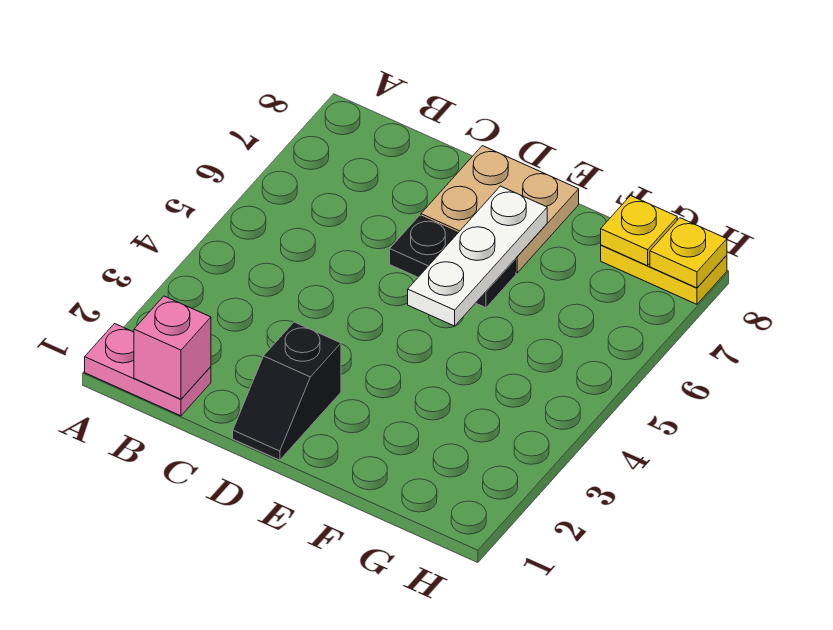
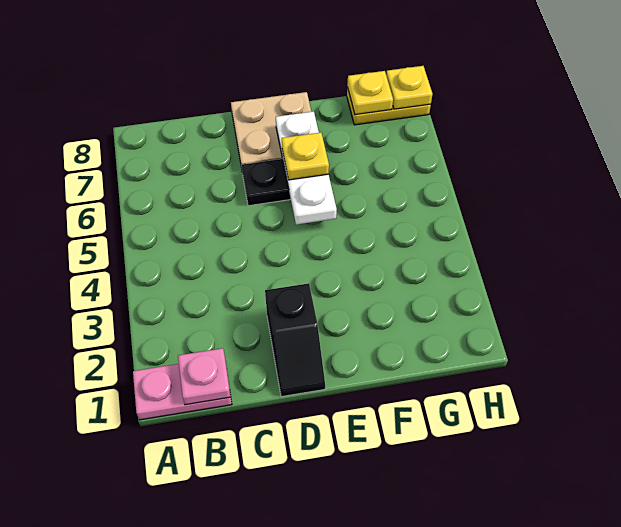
pink 1x1 brick [134,296,211,399] -> pink 1x1 plate [178,348,231,405]
none -> yellow 1x1 plate [282,133,329,180]

